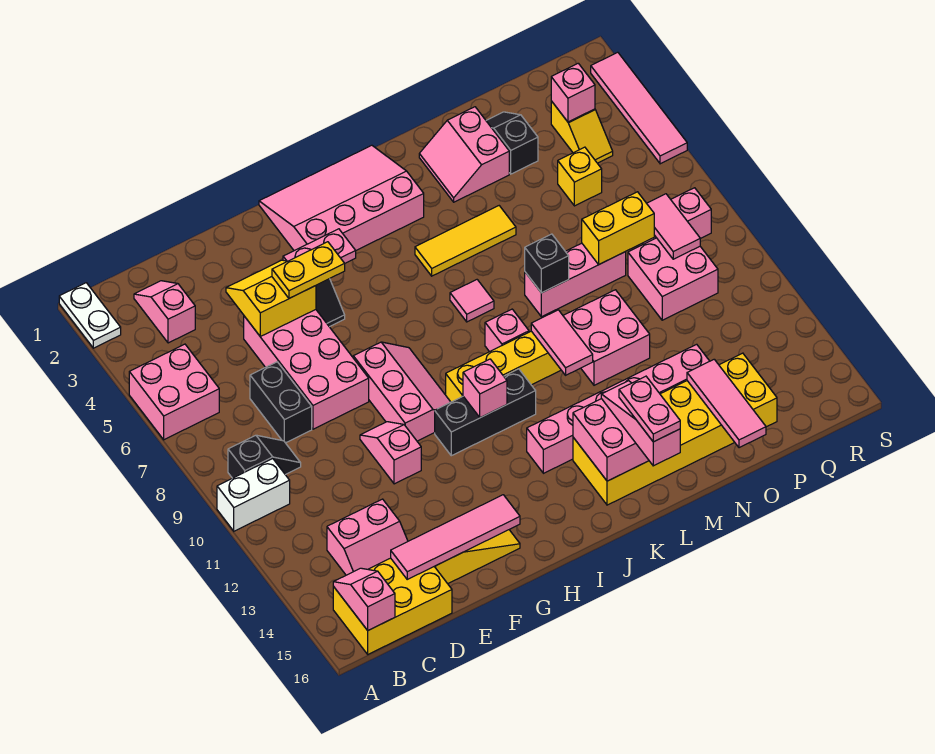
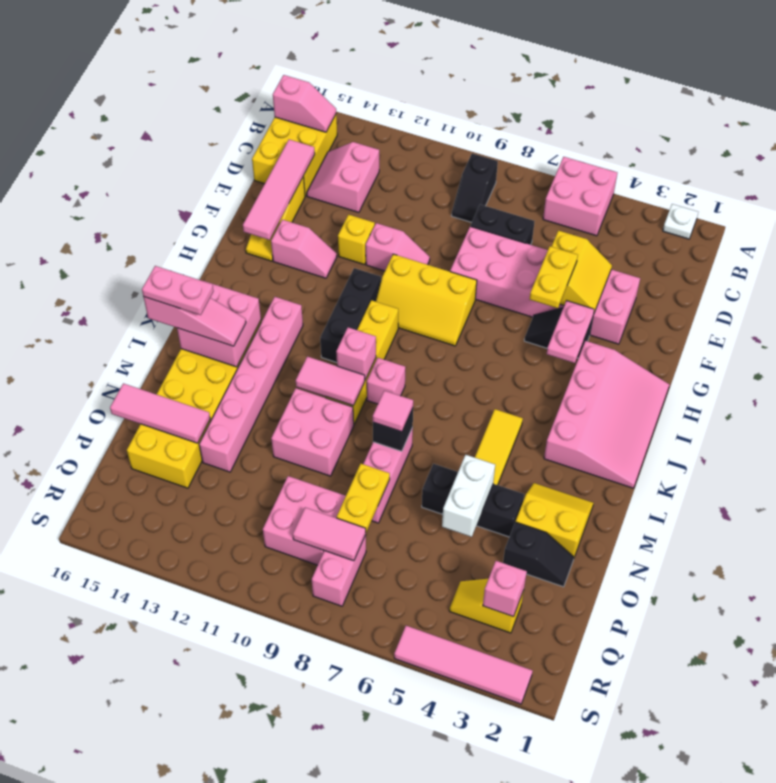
white 1x2 plate [59,283,121,348] -> white 1x1 plate [663,204,698,239]
white 1x2 brick [217,459,290,531] -> white 1x2 brick moved to [442,455,495,537]
pink 1x2 slope [134,281,195,343] -> pink 1x2 slope moved to [271,220,337,278]
pink 2x4 brick [244,310,369,429] -> pink 2x6 brick [450,226,640,344]
pink 2x3 slope [353,342,450,441] -> yellow 2x3 slope [376,254,477,346]
pink 1x1 brick [463,359,507,418] -> pink 1x1 brick moved to [336,327,376,380]
pink 1x1 tile [450,280,494,322] -> pink 1x1 tile moved to [373,391,413,432]
pink 2x2 slope [419,107,509,202] -> yellow 2x2 slope [516,483,594,557]
none -> black 1x3 brick [422,464,524,537]
yellow 1x2 brick [582,192,654,264] -> yellow 1x2 plate [337,463,390,532]
yellow 1x1 brick [558,147,602,206] -> yellow 1x1 brick moved to [338,214,375,265]

